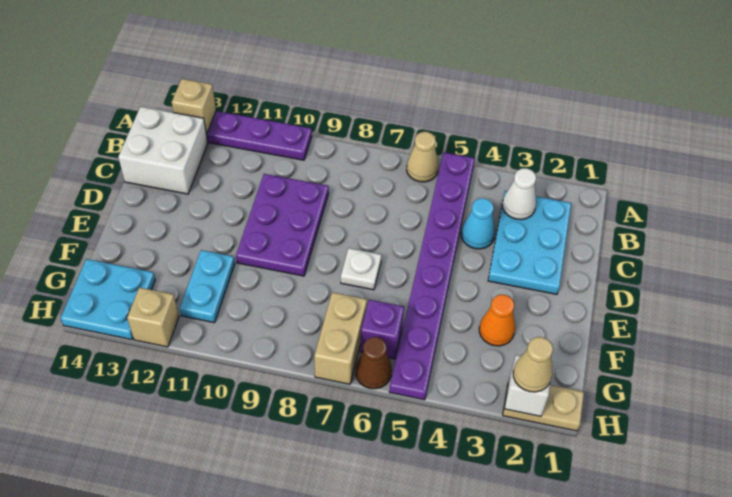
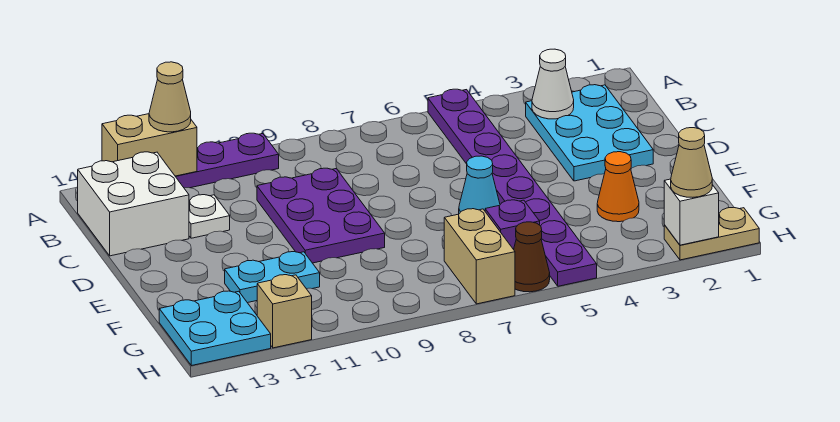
tan 1x1 cone [407,132,439,182] -> tan 1x1 cone moved to [149,62,191,132]
tan 1x1 brick [172,79,216,134] -> tan 1x2 brick [102,114,197,176]
cyan 1x1 cone [461,198,495,249] -> cyan 1x1 cone moved to [459,156,500,214]
white 1x1 plate [341,248,381,290] -> white 1x1 plate moved to [189,195,230,238]
cyan 1x2 plate [180,250,235,323] -> cyan 1x2 plate turned to [225,252,320,303]

